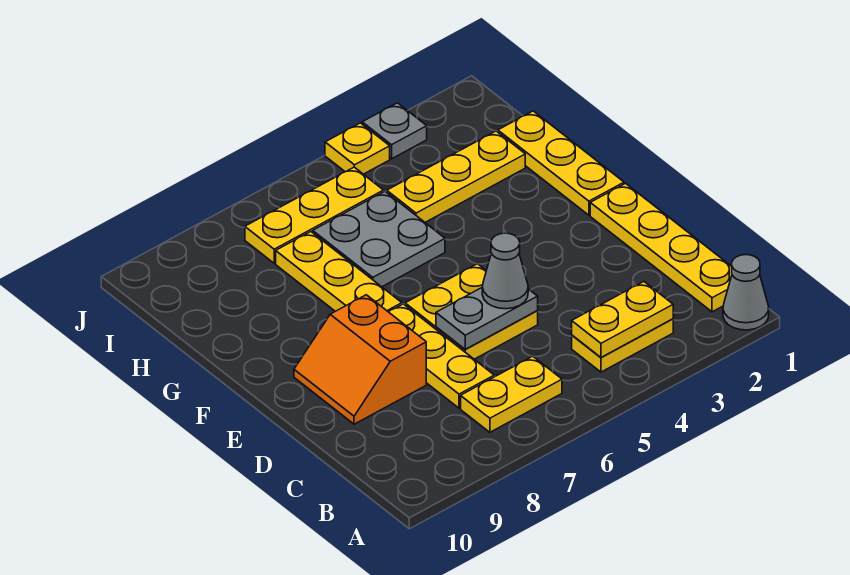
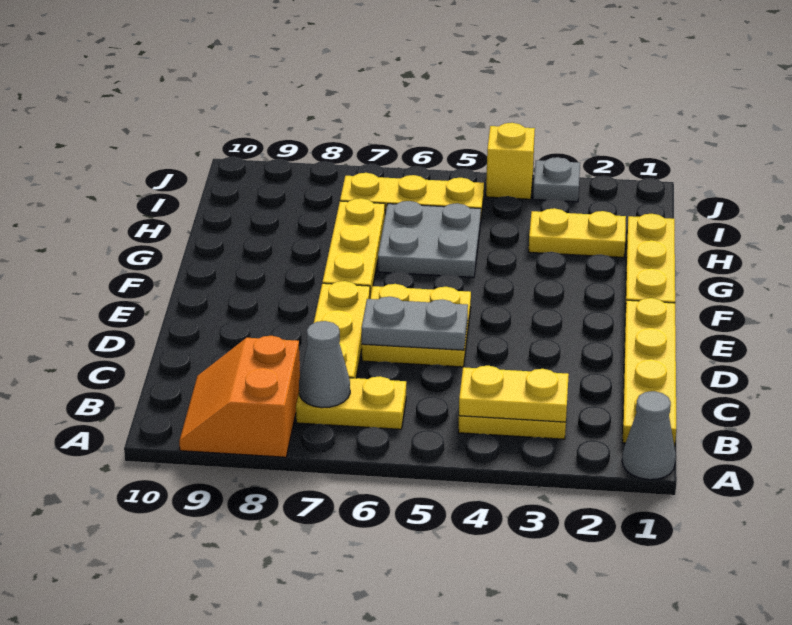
grey 1x1 cone [482,233,528,309] -> grey 1x1 cone moved to [299,321,350,408]
orange 2x2 slope [294,295,426,424] -> orange 2x2 slope moved to [179,336,300,457]
yellow 1x3 plate [387,131,525,222] -> yellow 1x2 plate [529,208,626,258]
yellow 1x1 plate [325,123,390,174] -> yellow 1x1 brick [486,123,535,199]

